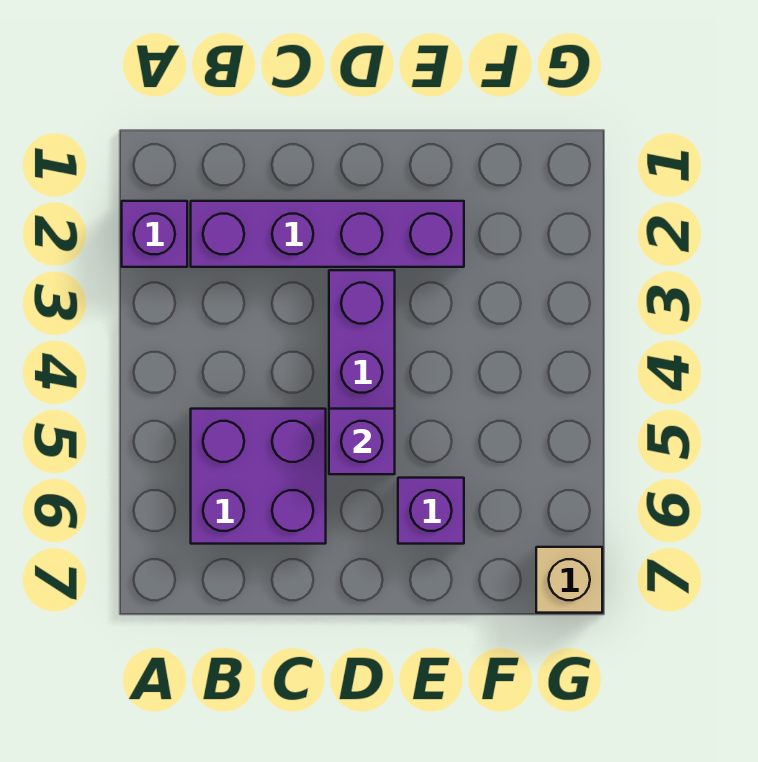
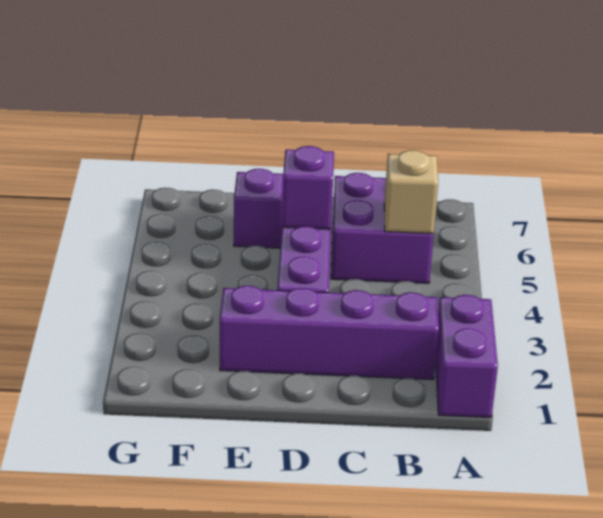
purple 1x1 brick [122,201,187,267] -> purple 1x2 brick [436,295,498,418]
tan 1x1 brick [536,547,602,613] -> tan 1x1 brick moved to [384,150,438,234]

